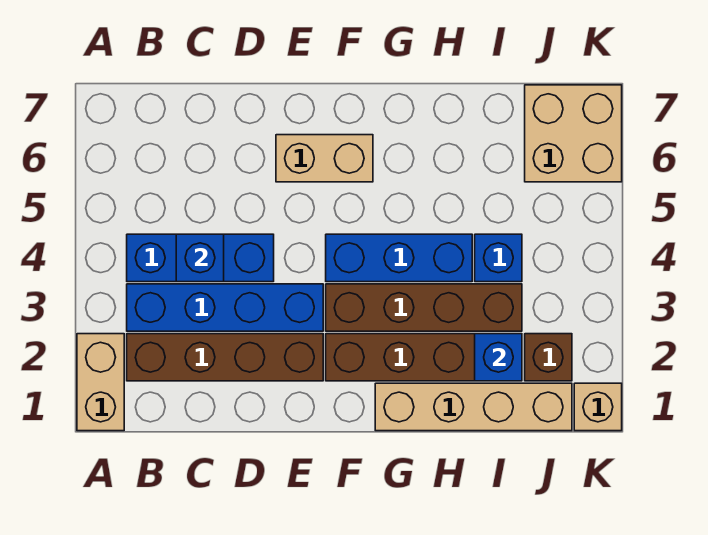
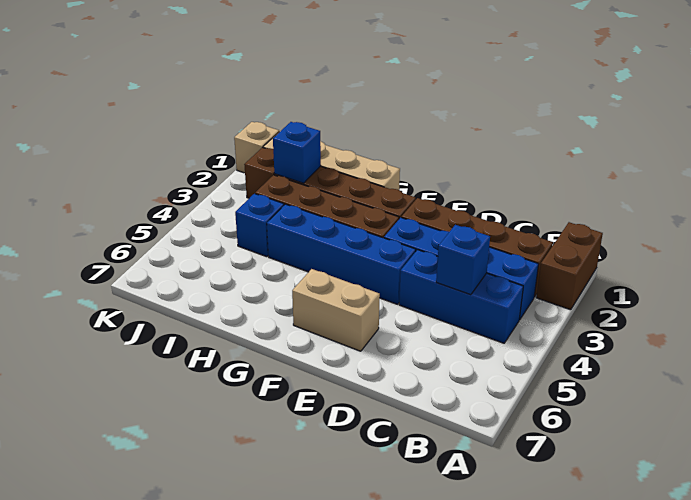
tan 1x2 brick [77,334,124,431] -> brown 1x2 brick [536,222,603,310]
blue 1x3 brick [326,234,472,282] -> blue 1x4 brick [267,204,416,304]
tan 2x2 brick [525,85,622,182] -> none

